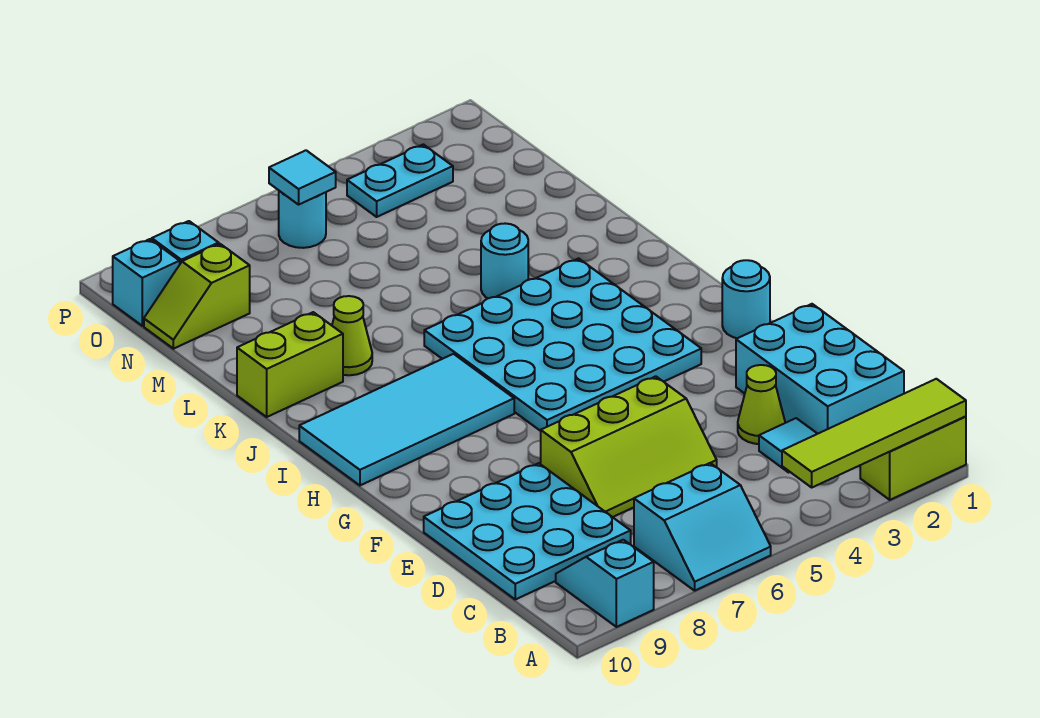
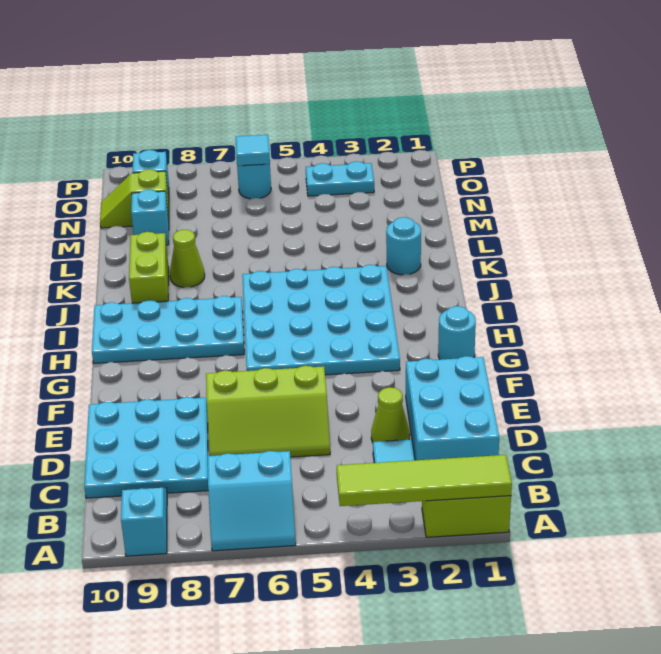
cyan 2x4 tile [299,354,514,485] -> cyan 2x4 plate [92,296,244,363]
cyan 1x1 round brick [481,223,528,298] -> cyan 1x1 round brick moved to [386,217,421,275]
lime 1x2 brick [237,312,343,417] -> lime 1x2 brick turned to [129,232,169,303]
cyan 1x1 brick [113,239,180,326] -> cyan 1x1 brick moved to [131,190,169,245]

